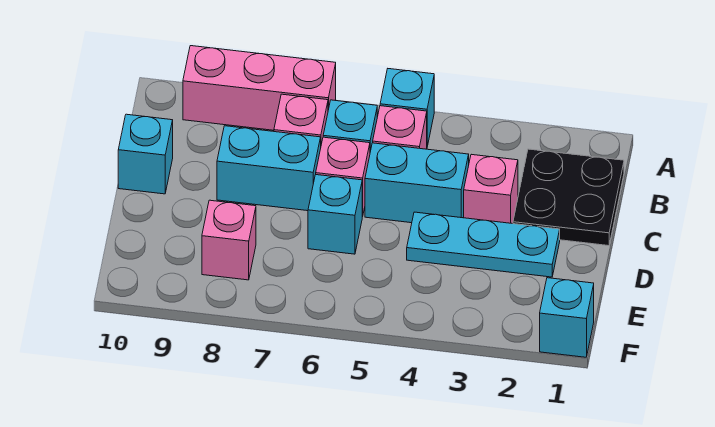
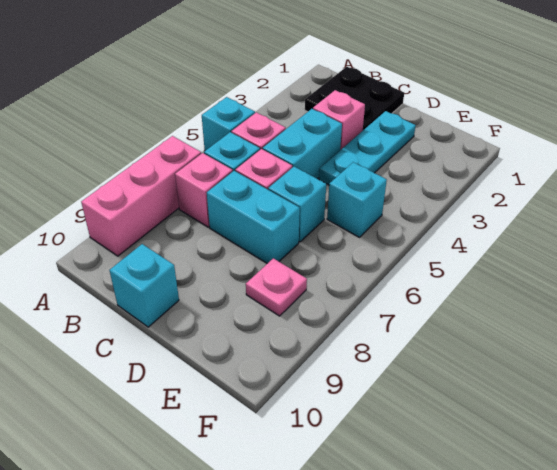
cyan 1x2 brick [217,126,321,211] -> cyan 1x2 brick turned to [207,171,300,264]
pink 1x1 brick [202,200,256,280] -> pink 1x1 plate [246,258,307,316]
cyan 1x1 brick [540,278,594,357] -> cyan 1x1 brick moved to [327,162,387,237]

